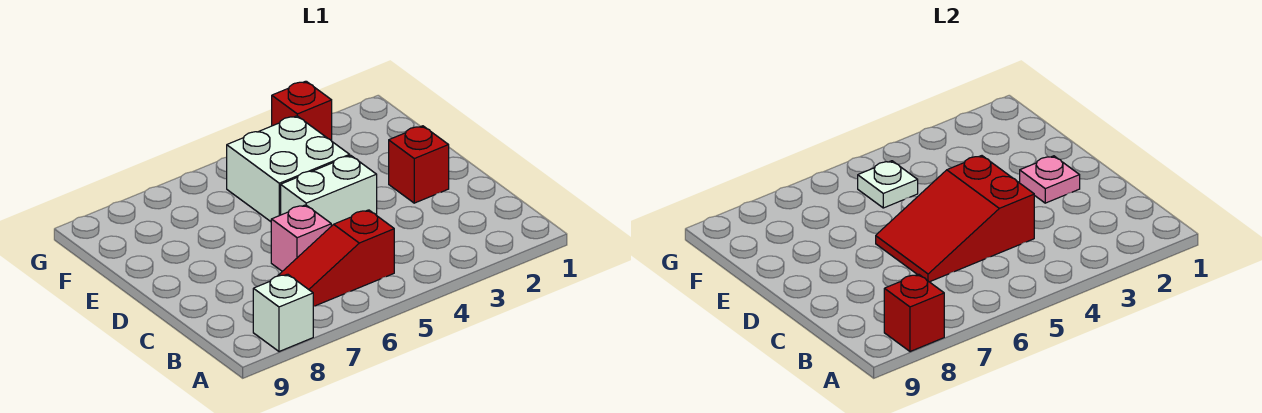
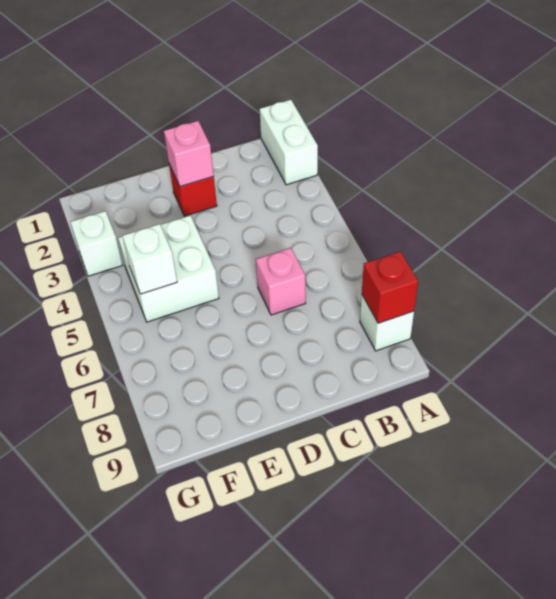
red 1x3 slope [278,210,394,306] -> none
red 2x3 slope [876,156,1034,282] -> none
pink 1x1 plate [1020,156,1080,203] -> pink 1x1 brick [164,121,214,187]
white 1x2 brick [281,156,377,226] -> white 1x2 brick moved to [260,100,318,185]
white 1x1 plate [858,161,918,208] -> white 1x1 brick [122,224,177,294]
red 1x1 brick [272,81,332,141] -> white 1x1 brick [71,211,122,276]

